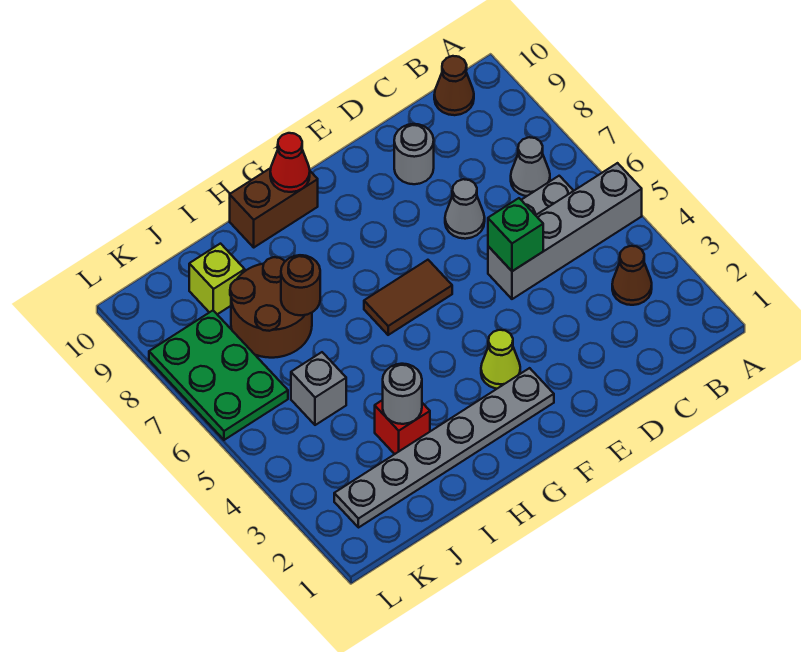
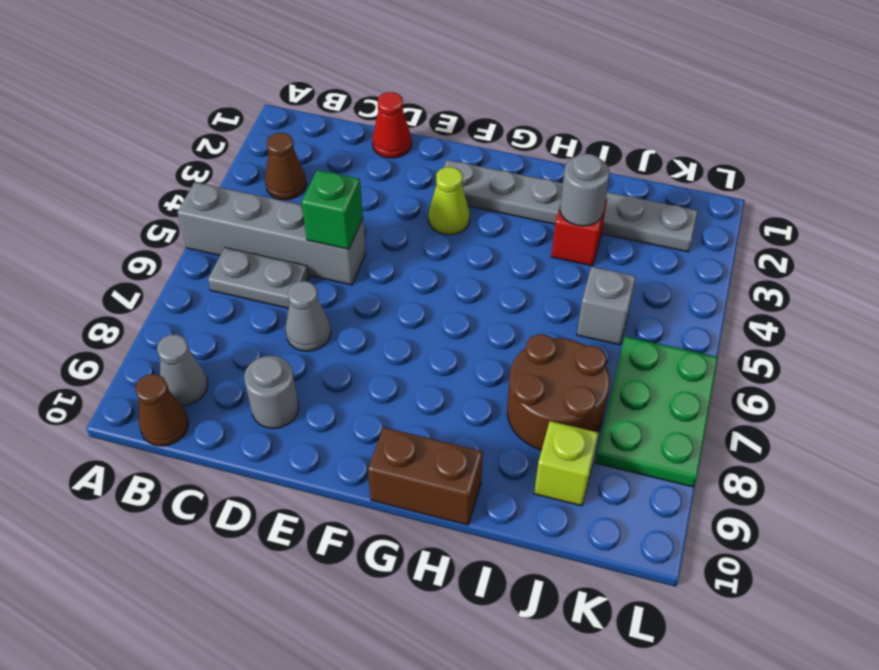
grey 1x1 cone [511,137,550,196] -> grey 1x1 cone moved to [157,335,208,406]
brown 1x2 tile [364,260,452,335] -> none
red 1x1 cone [270,133,310,192] -> red 1x1 cone moved to [372,92,412,158]
brown 1x1 round brick [281,255,320,315] -> none

